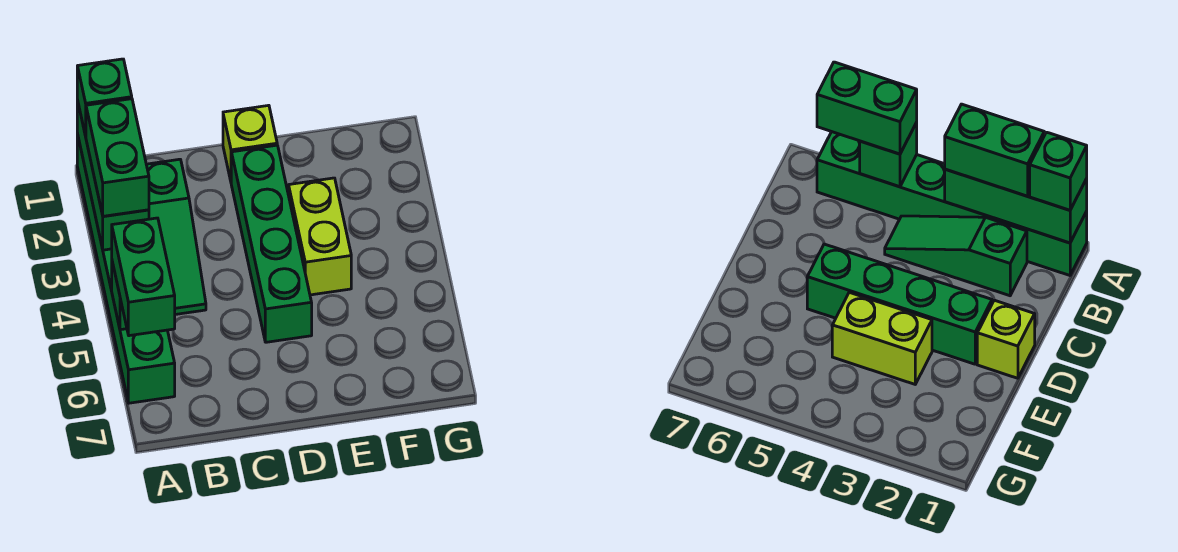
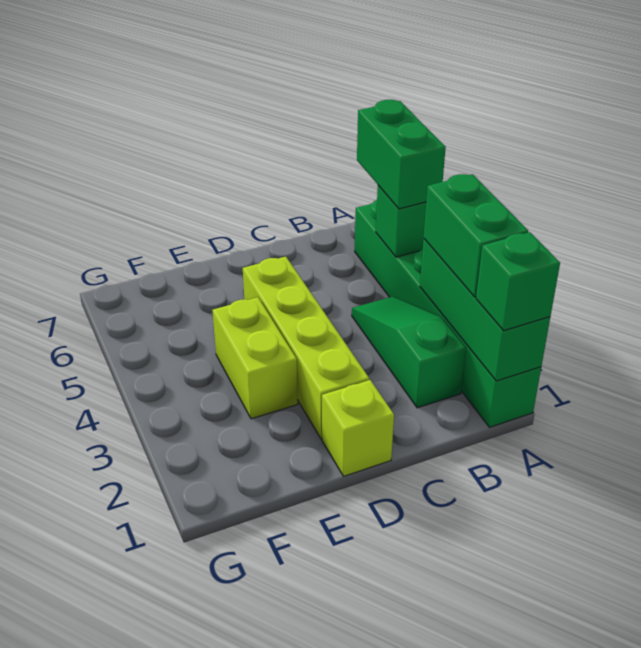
green 1x4 brick [231,145,312,342] -> lime 1x4 brick [243,257,369,439]

